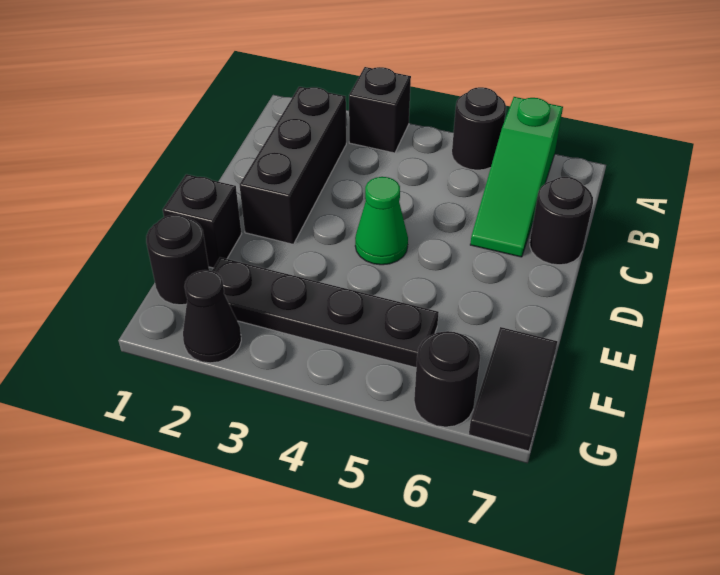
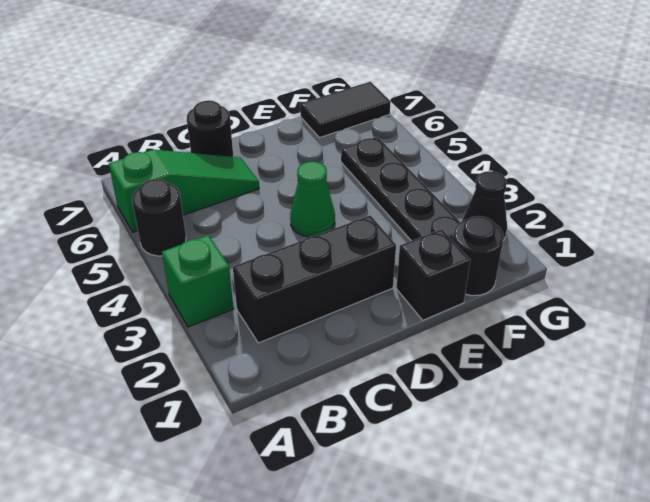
black 1x1 brick [349,67,411,153] -> green 1x1 brick [162,235,234,327]
black 1x1 round brick [414,331,480,427] -> none

